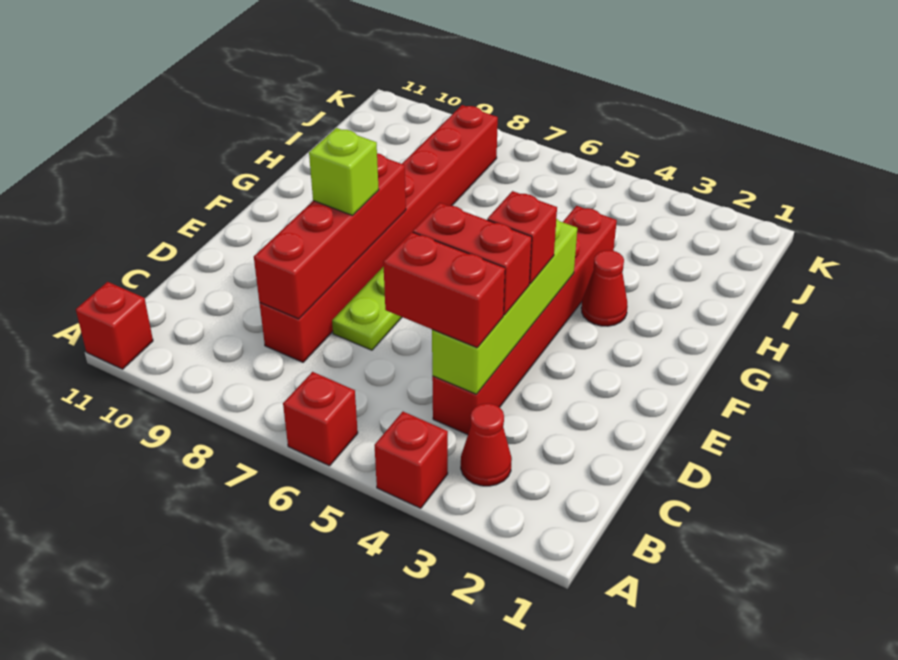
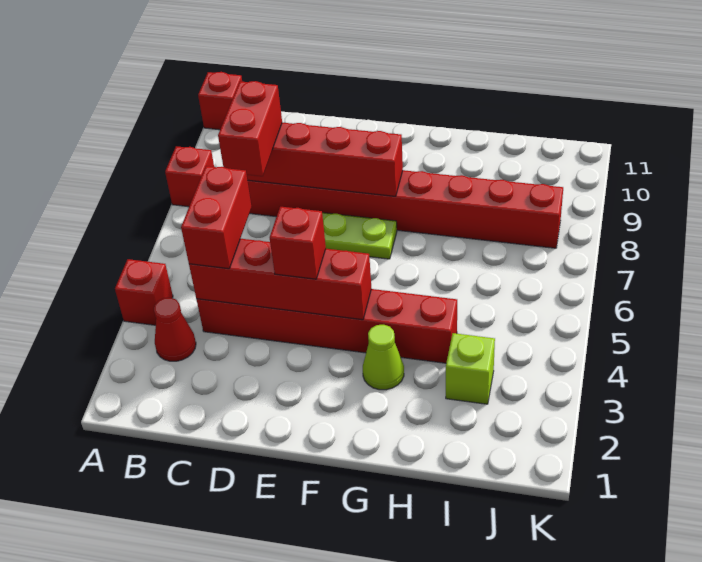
red 1x1 brick [283,372,358,466] -> red 1x1 brick moved to [165,146,214,207]
lime 1x4 brick [432,218,577,394] -> red 1x4 brick [189,239,371,320]
red 1x2 brick [413,203,532,315] -> red 1x2 brick moved to [218,81,282,176]
lime 1x1 brick [309,128,379,215] -> lime 1x1 brick moved to [446,333,495,404]
red 1x1 cone [581,250,628,326] -> lime 1x1 cone [363,325,404,390]

